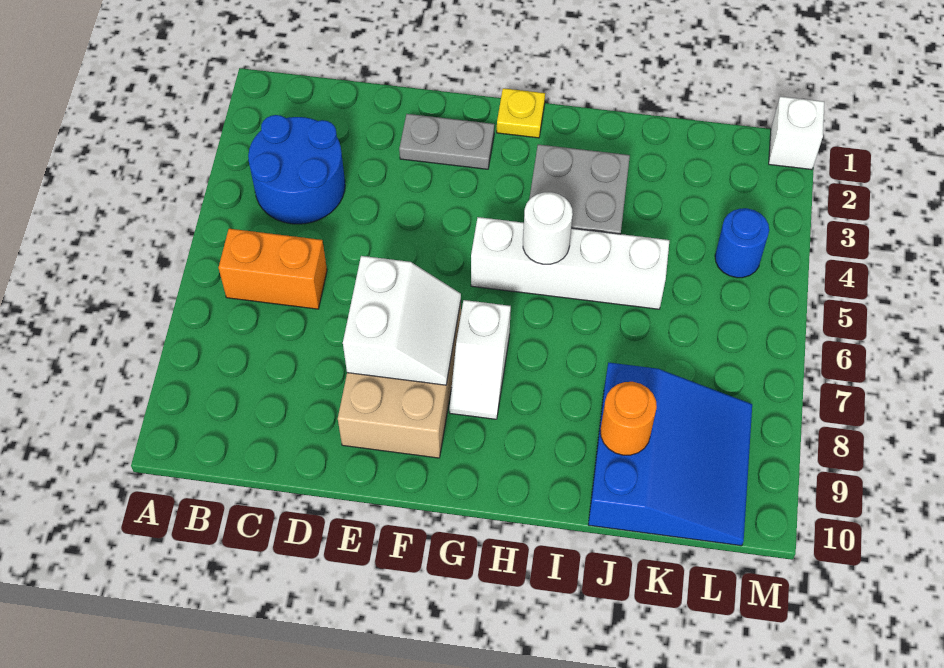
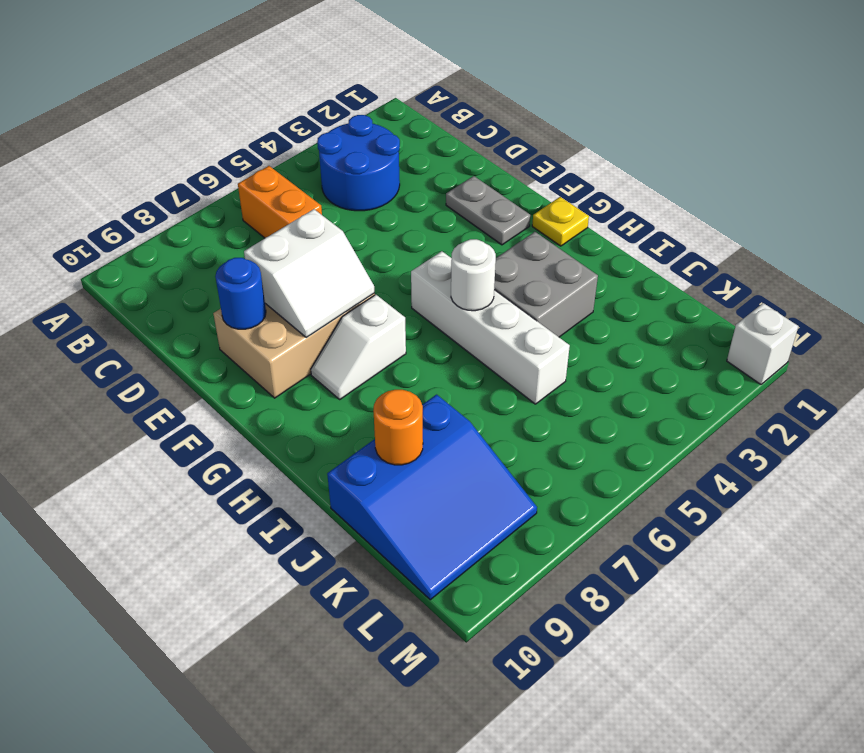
blue 1x1 round brick [715,208,769,278] -> blue 1x1 round brick moved to [215,258,266,329]

